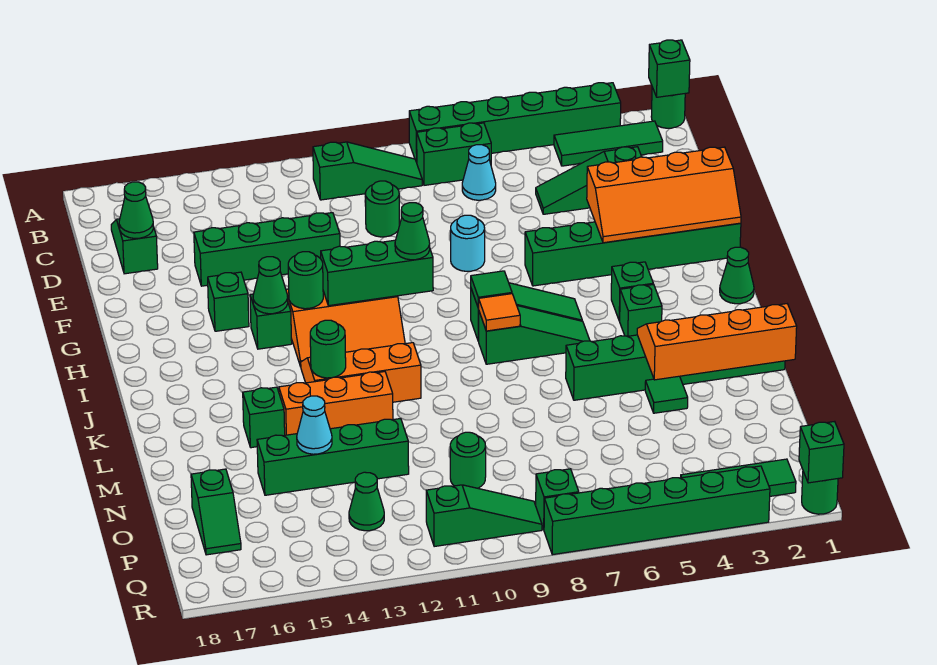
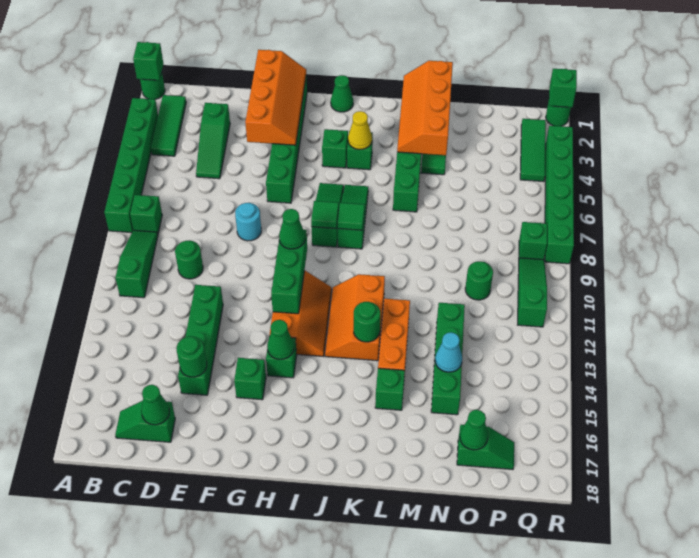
green 1x2 brick [417,123,491,185] -> green 1x1 brick [130,195,162,233]
cyan 1x1 cone [462,145,496,200] -> none
green 1x1 round brick [288,252,323,309] -> green 1x1 round brick moved to [177,336,207,377]
none -> yellow 1x1 cone [348,111,372,150]
orange 1x1 tile [478,294,520,331] -> green 1x1 tile [338,203,365,230]
green 1x1 cone [349,472,384,531] -> green 1x1 cone moved to [460,410,488,450]

